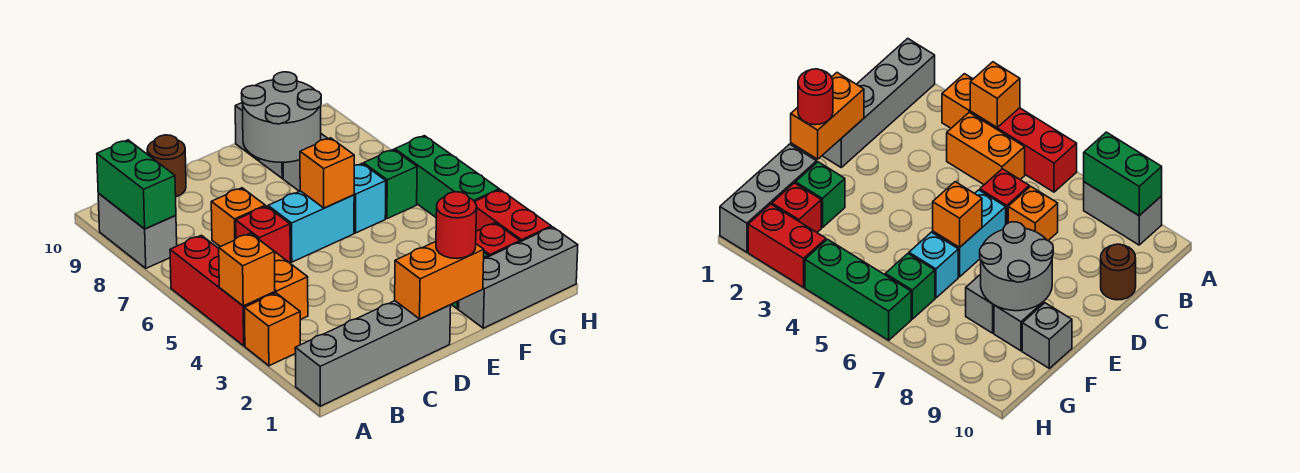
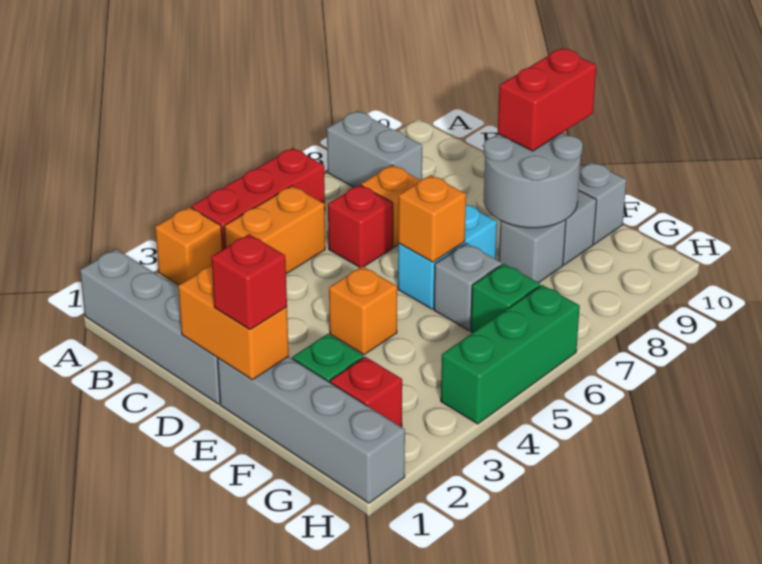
orange 1x1 brick [219,233,275,306] -> orange 1x1 brick moved to [329,266,397,355]
grey 1x2 brick [98,193,177,268] -> grey 1x2 brick turned to [327,111,422,187]
green 1x2 brick [97,140,176,229] -> none
brown 1x1 round brick [147,135,186,197] -> none
cyan 1x2 brick [268,191,354,262] -> cyan 1x2 brick turned to [398,205,497,309]
red 1x1 round brick [436,192,477,259] -> red 1x1 brick [211,234,287,330]
grey 1x3 brick [458,227,578,328] -> grey 1x4 brick [218,357,405,503]
cyan 1x1 brick [354,164,386,233] -> grey 1x1 brick [434,243,502,330]
red 1x2 brick [475,190,551,242] -> red 1x2 brick moved to [498,48,596,151]

